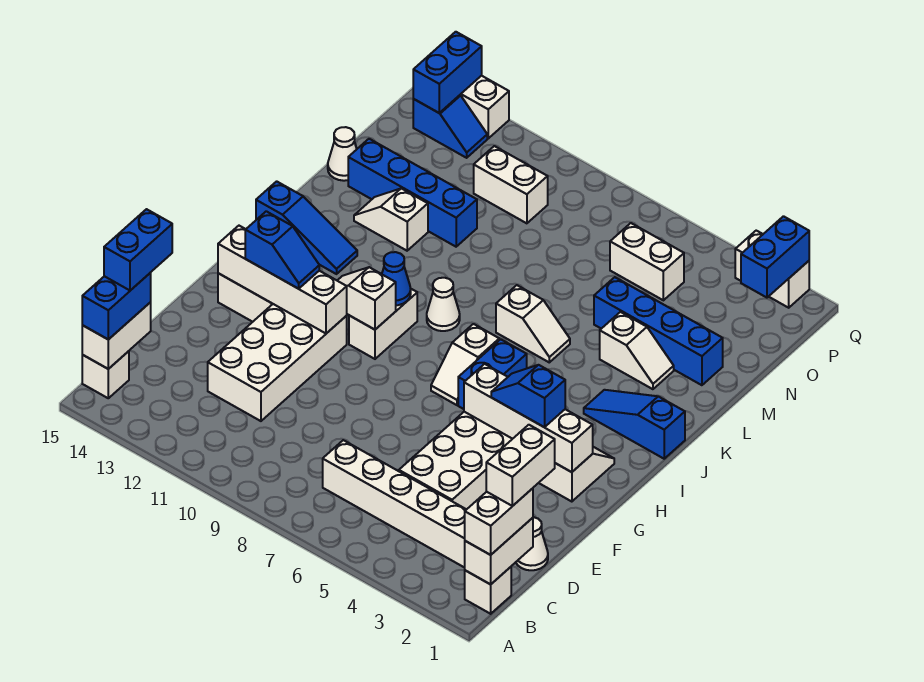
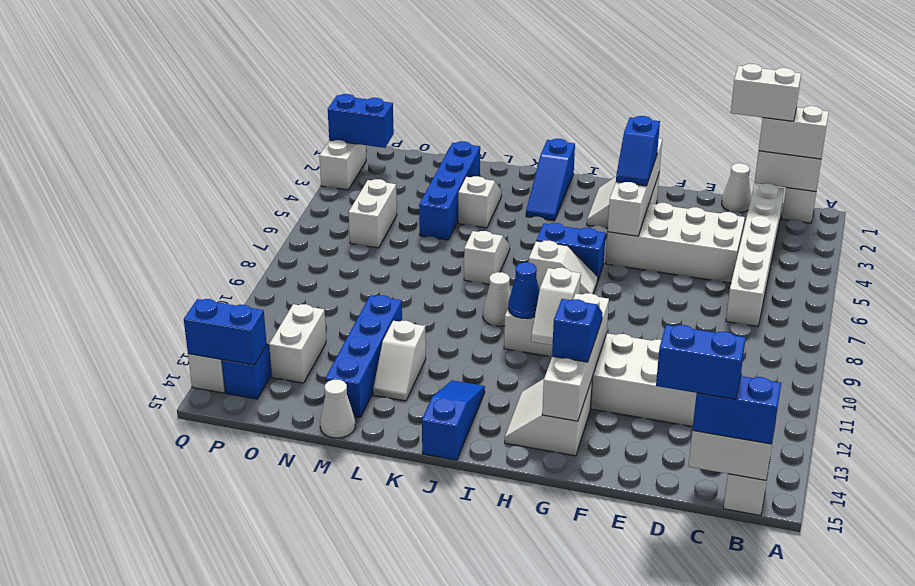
white 1x2 brick [474,146,548,223] -> white 1x2 brick moved to [269,304,326,383]

